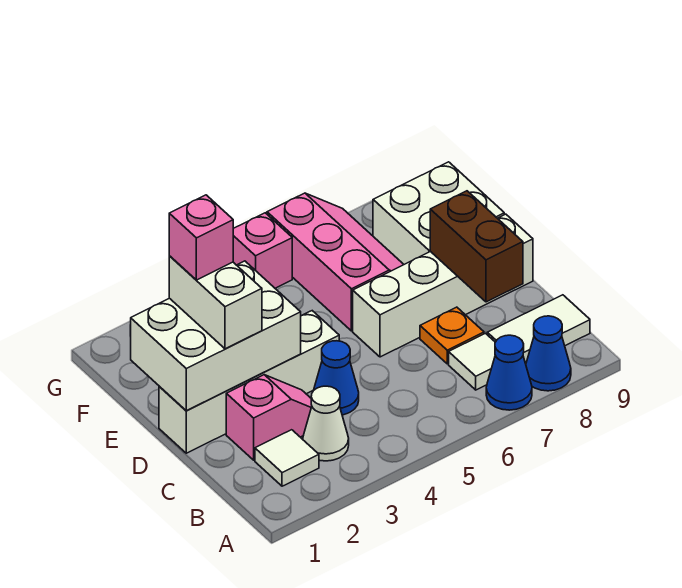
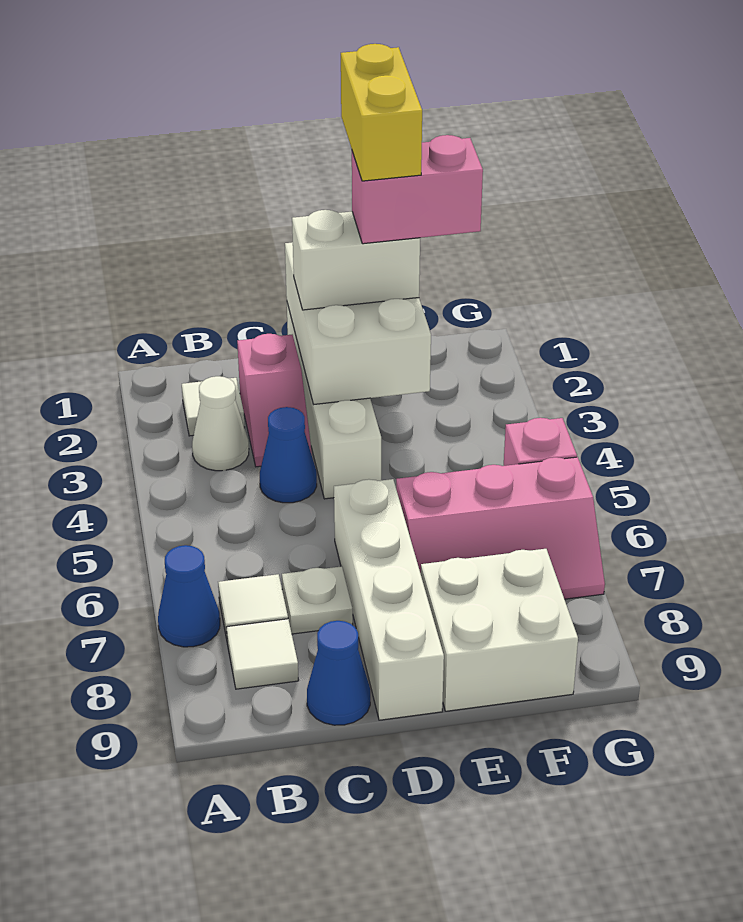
blue 1x1 cone [526,316,571,391] -> blue 1x1 cone moved to [307,621,370,725]
white 1x2 tile [487,295,590,364] -> white 1x1 tile [226,619,299,689]
orange 1x1 plate [420,307,484,364] -> white 1x1 plate [282,566,353,634]
brown 1x2 brick [430,191,523,302] -> none
none -> yellow 1x2 brick [341,44,422,181]
pink 1x1 brick [169,195,233,280] -> pink 1x2 brick [352,135,483,244]

